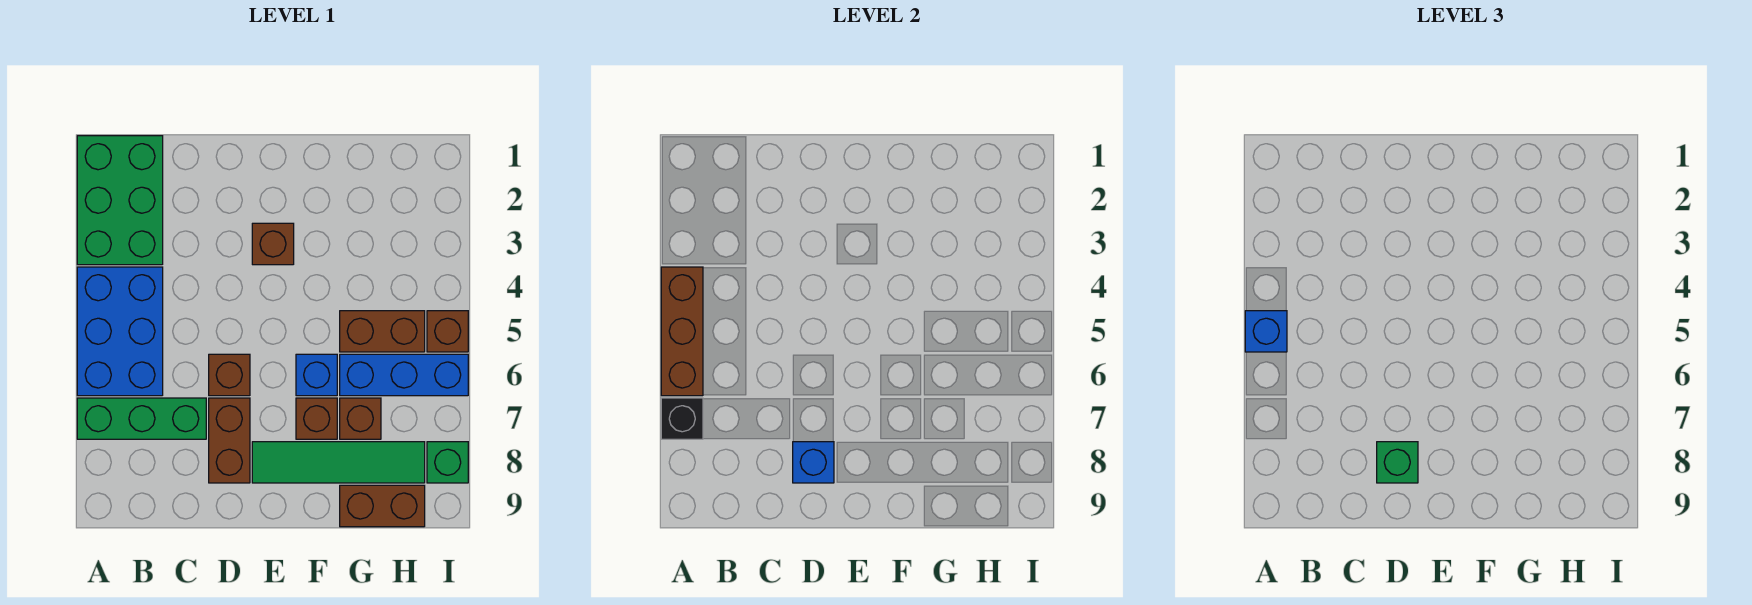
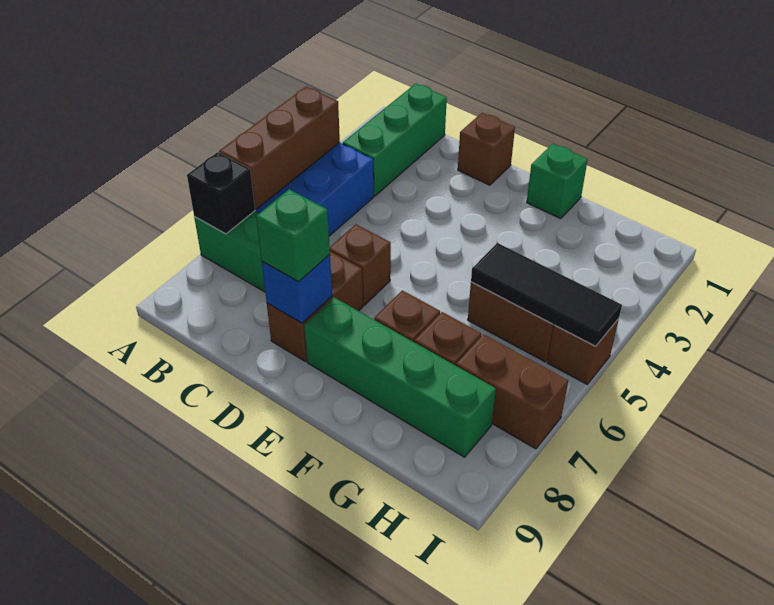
green 2x3 brick [77,136,163,265] -> green 1x3 brick [343,84,447,196]
blue 1x1 brick [1245,311,1287,352] -> none
brown 1x1 brick [252,223,294,265] -> brown 1x1 brick moved to [458,113,515,185]
green 1x4 tile [252,442,425,483] -> green 1x4 brick [304,298,496,457]
blue 1x1 brick [296,354,337,396] -> none
none -> black 1x3 tile [471,243,622,346]
blue 1x3 brick [340,354,468,396] -> none
brown 1x2 brick [340,485,425,527] -> brown 1x2 brick moved to [456,334,568,449]
green 1x1 brick [427,442,468,483] -> green 1x1 brick moved to [527,144,588,219]

